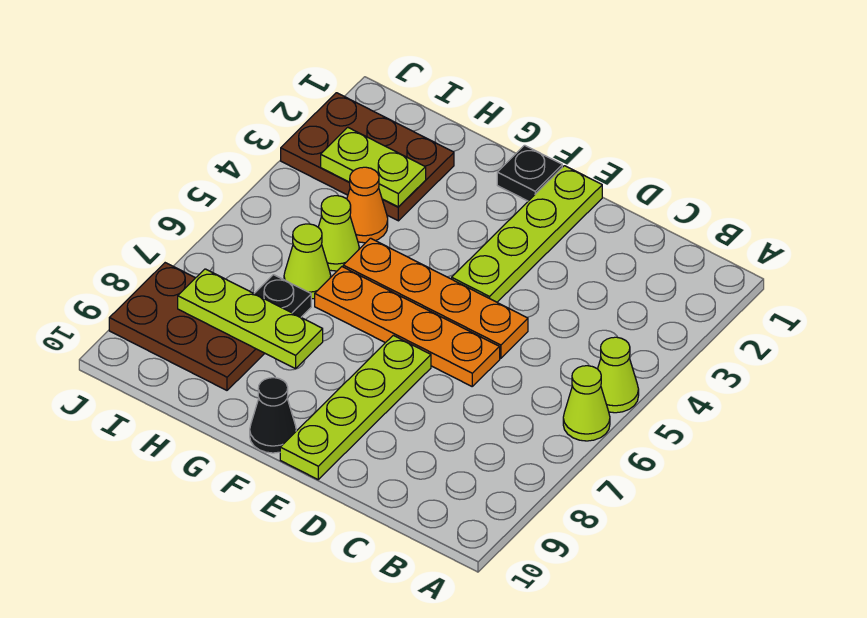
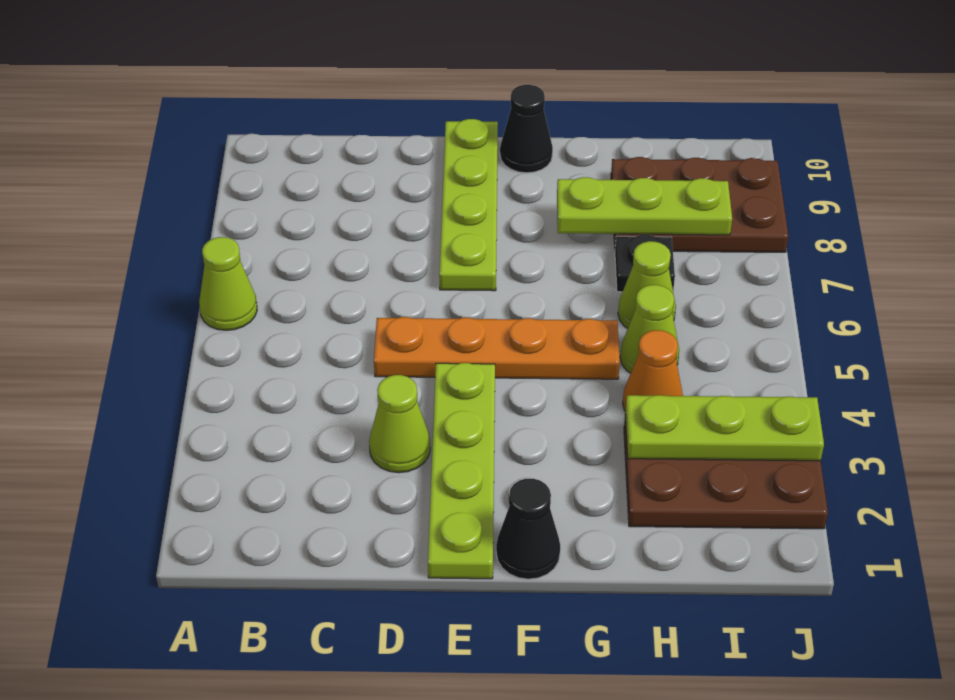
lime 1x1 cone [598,337,639,413] -> lime 1x1 cone moved to [369,375,430,473]
orange 1x4 plate [315,267,500,386] -> none
black 1x1 plate [497,145,562,201] -> black 1x1 cone [496,479,560,579]
lime 1x2 plate [321,127,426,207] -> lime 1x3 plate [625,395,824,461]

